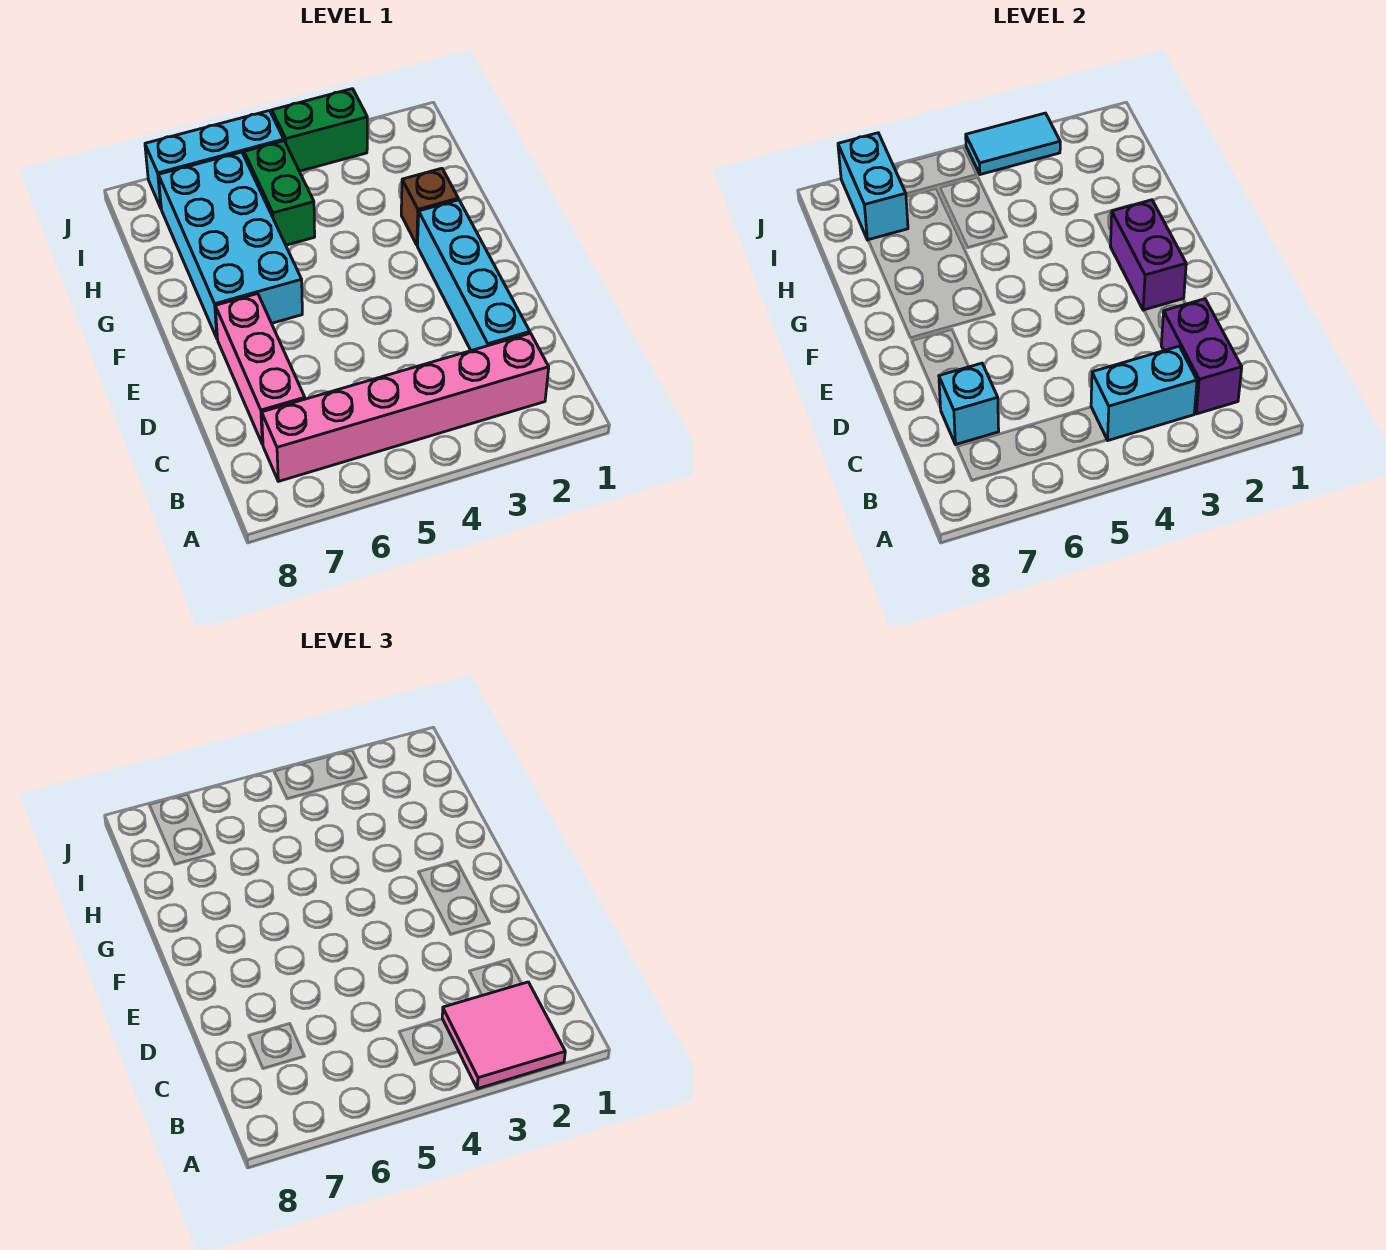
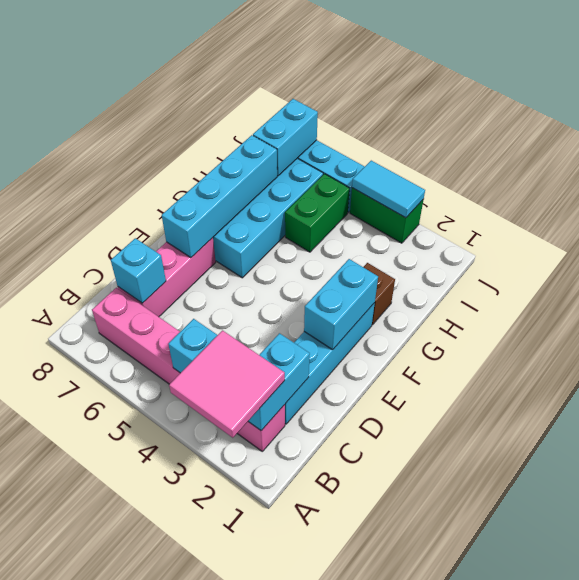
purple 1x2 brick [1161,299,1242,414] -> cyan 1x2 brick [248,333,310,431]
purple 1x2 brick [1110,200,1186,310] -> cyan 1x2 brick [304,259,378,350]
none -> cyan 1x4 brick [162,135,277,258]

